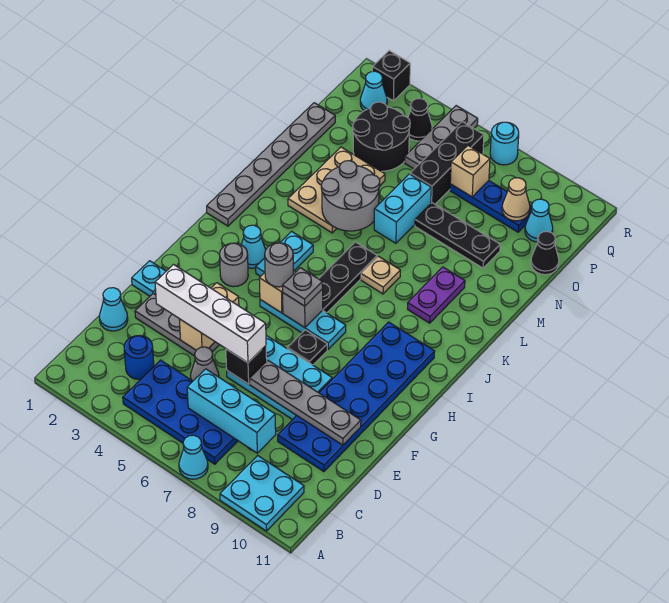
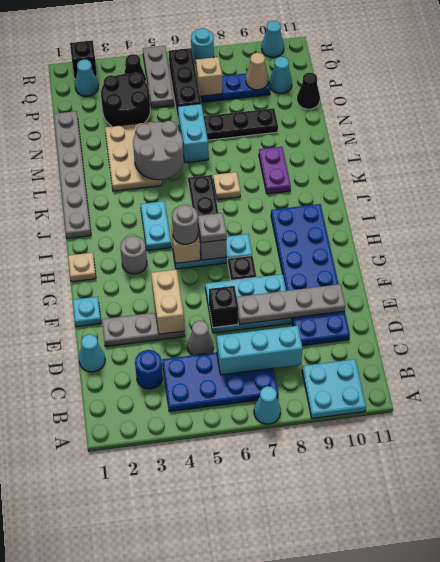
white 1x4 brick [155,265,266,363] -> none
none -> tan 1x1 plate [68,253,96,282]
cyan 1x1 cone [241,225,266,268] -> cyan 1x1 cone moved to [262,21,284,57]

